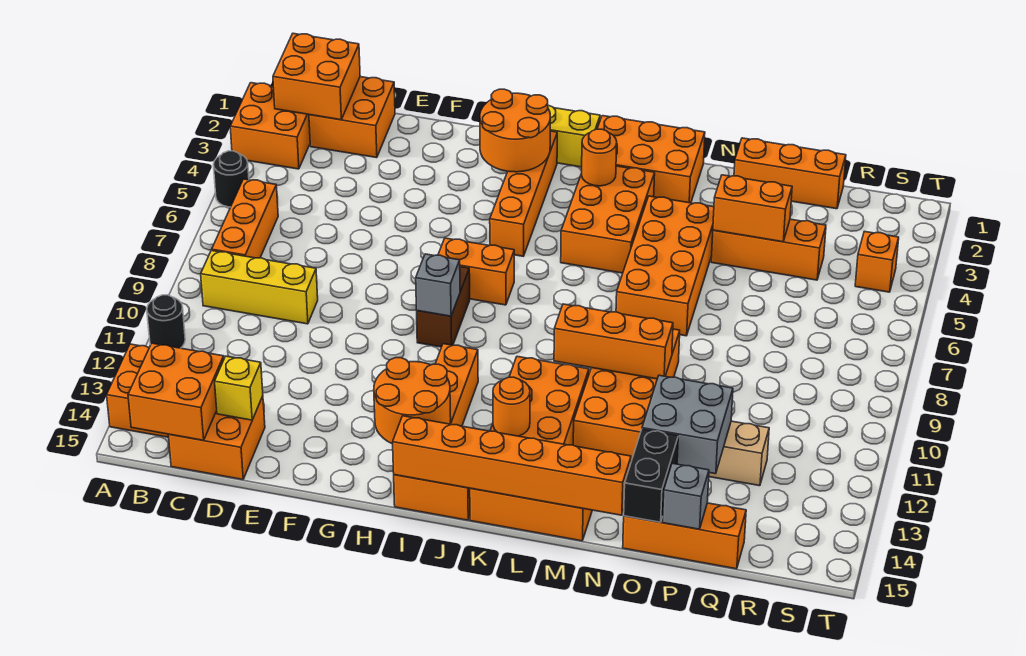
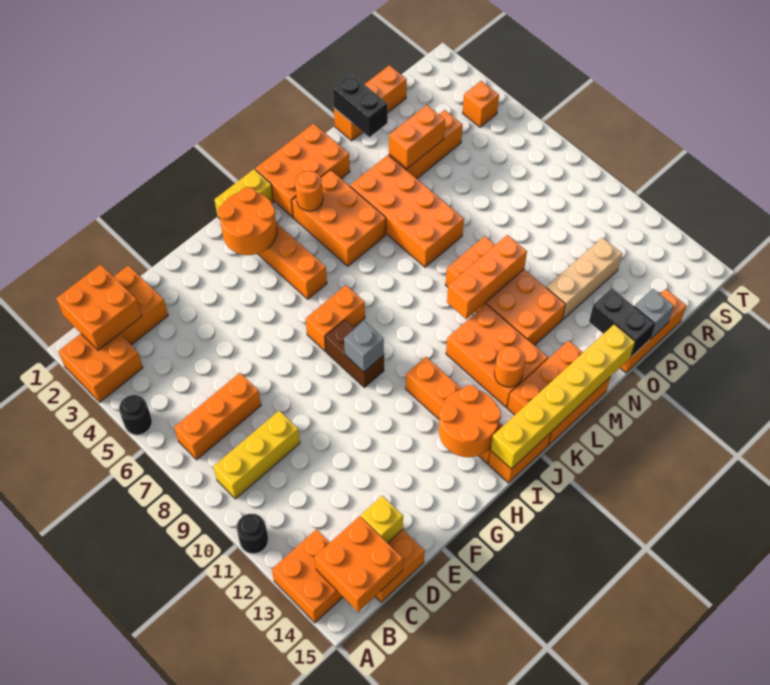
orange 1x3 brick [212,179,278,258] -> orange 1x3 brick turned to [174,373,261,460]
orange 1x6 brick [393,416,631,515] -> yellow 1x6 brick [491,324,635,469]
none -> black 1x2 brick [333,74,388,137]
grey 2x2 brick [642,375,733,474] -> none

